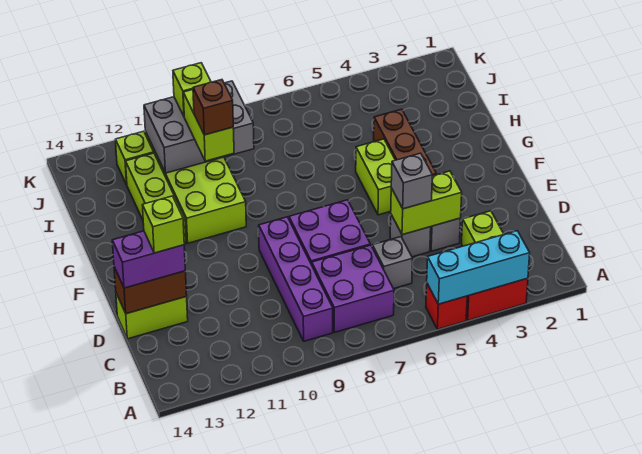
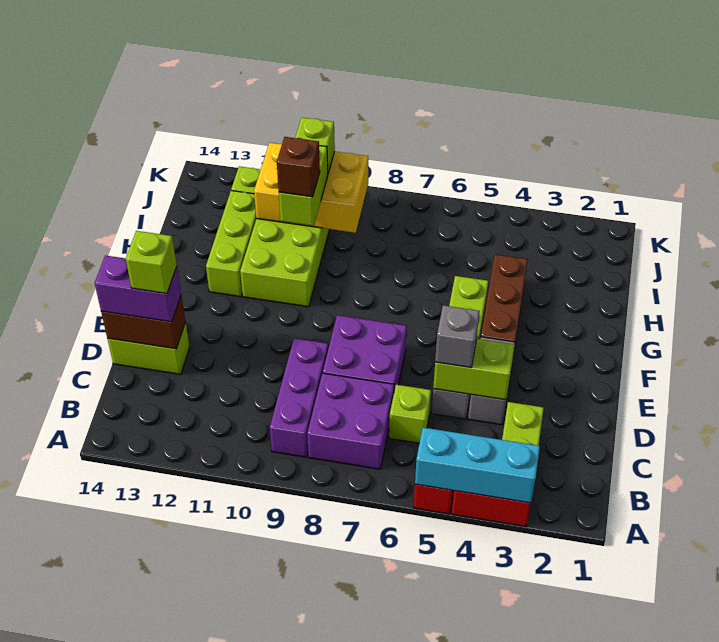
purple 1x4 brick [259,217,333,341] -> purple 1x3 brick [270,338,328,457]
grey 1x1 brick [372,237,413,289] -> lime 1x1 brick [389,385,431,443]
grey 2x3 brick [144,81,254,173] -> yellow 2x3 brick [254,143,368,233]

